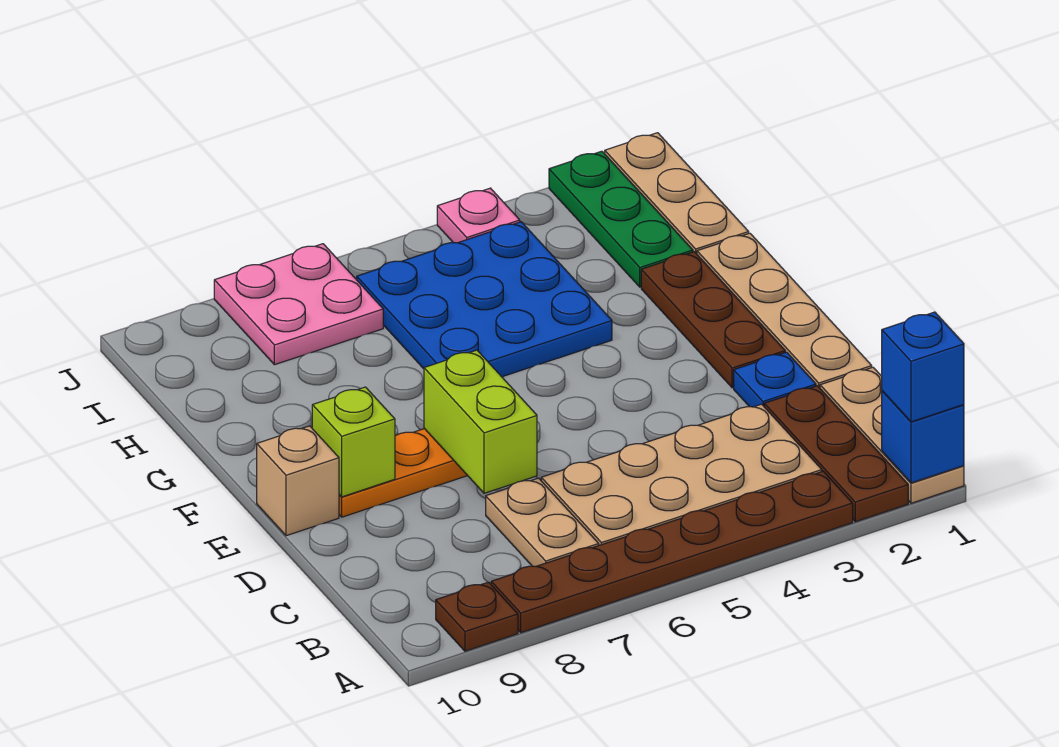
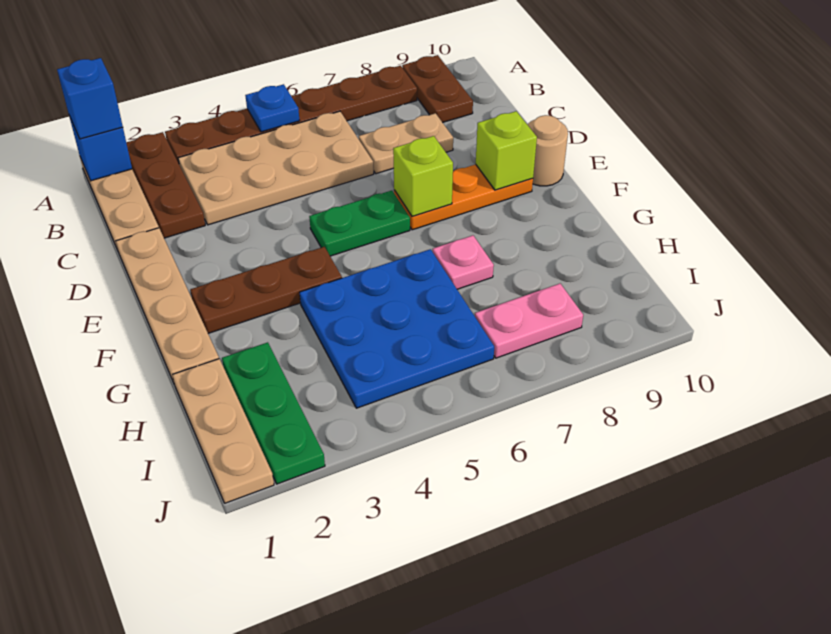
brown 1x1 plate [436,582,518,651] -> brown 1x2 plate [402,55,473,122]
tan 1x2 plate [486,478,599,566] -> tan 1x2 plate turned to [359,113,453,174]
blue 1x1 plate [734,352,816,407] -> blue 1x1 plate moved to [245,84,300,132]
lime 1x2 brick [424,350,537,493] -> lime 1x1 brick [393,136,453,216]
brown 1x3 plate [641,252,785,388] -> brown 1x3 plate turned to [190,247,342,333]
none -> green 1x2 plate [309,191,410,256]
tan 1x1 brick [257,426,339,536] -> tan 1x1 round brick [527,115,568,186]
pink 2x2 plate [214,244,383,365] -> pink 1x2 plate [475,284,583,358]
pink 1x1 plate [437,188,520,243] -> pink 1x1 plate moved to [433,235,494,289]

